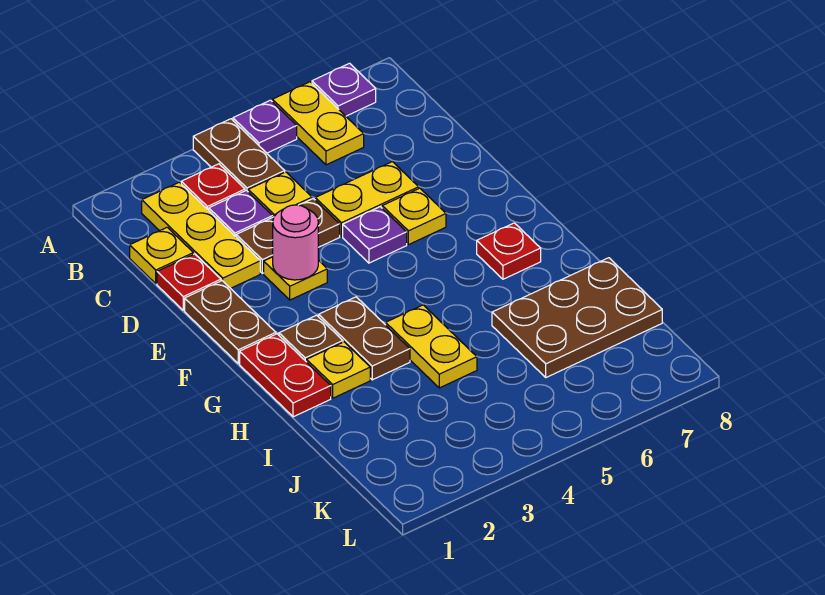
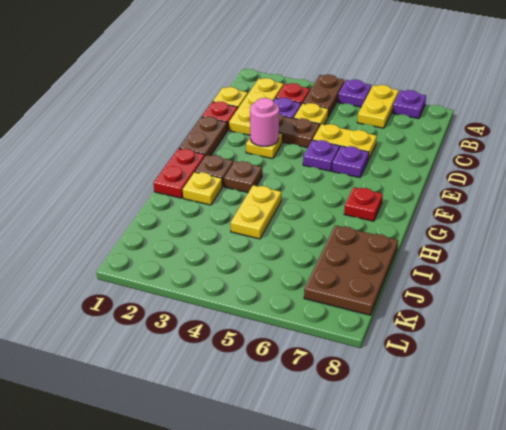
yellow 1x1 plate [382,188,446,245] -> purple 1x1 plate [332,146,369,178]
brown 1x2 plate [319,297,410,380] -> brown 1x1 plate [224,161,262,193]
brown 2x3 plate [492,258,662,377] -> brown 2x3 plate turned to [304,225,398,315]

